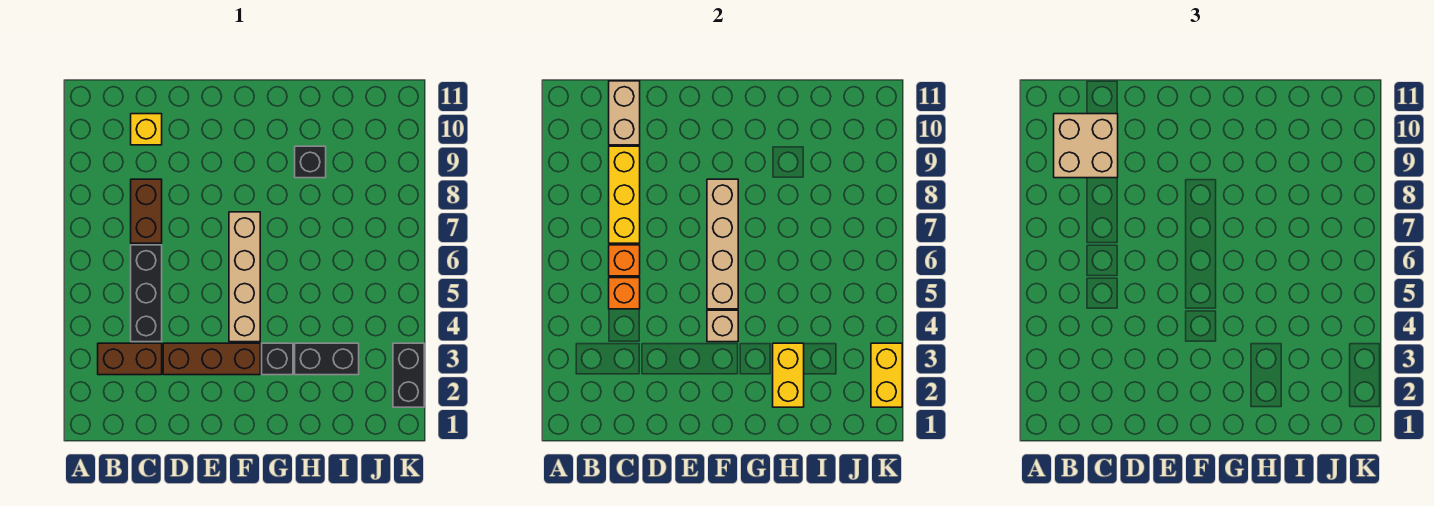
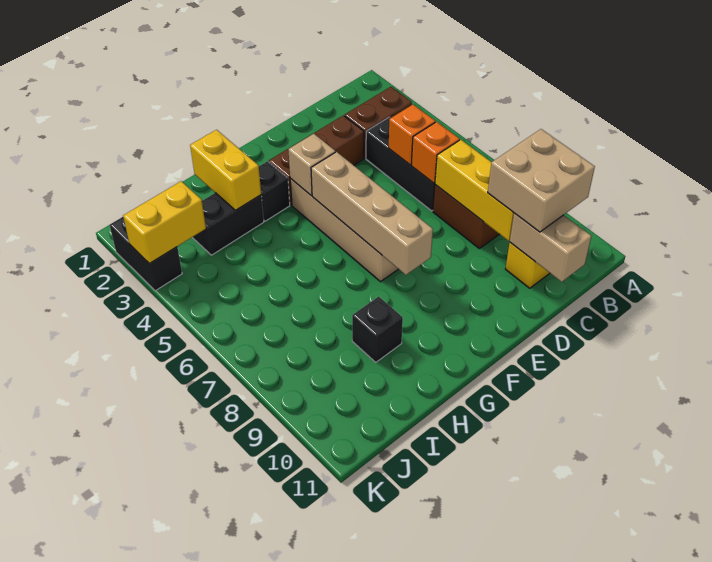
yellow 1x2 brick [871,343,902,407] -> yellow 1x2 brick turned to [123,181,206,264]

